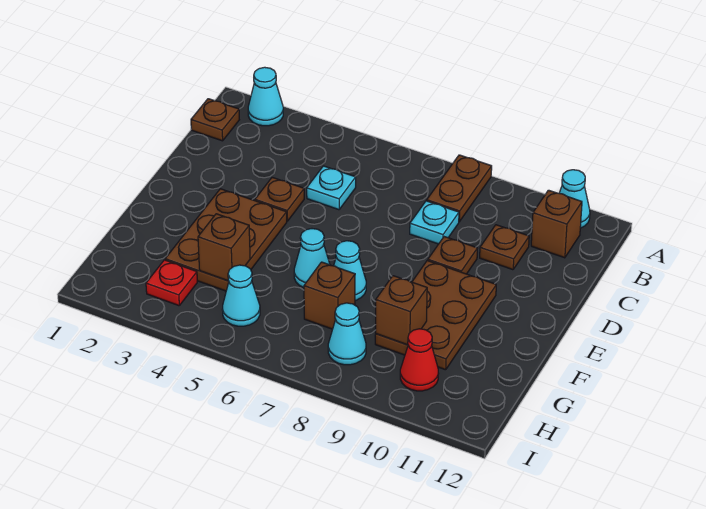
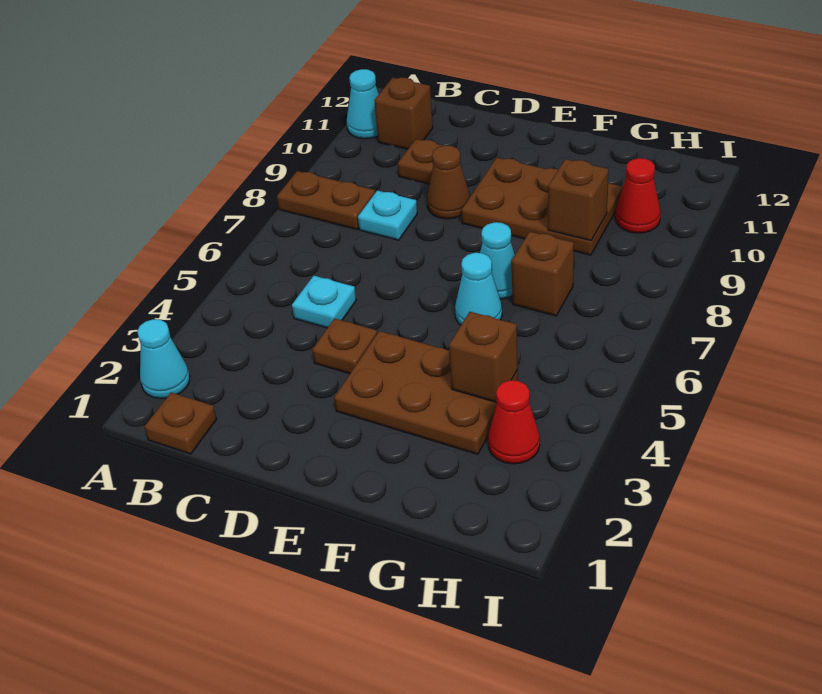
brown 1x1 plate [428,237,478,274] -> brown 1x1 cone [427,146,470,219]
red 1x1 plate [146,260,197,306] -> red 1x1 cone [488,380,540,464]
cyan 1x1 cone [222,265,260,326] -> none
cyan 1x1 cone [328,303,366,365] -> none

